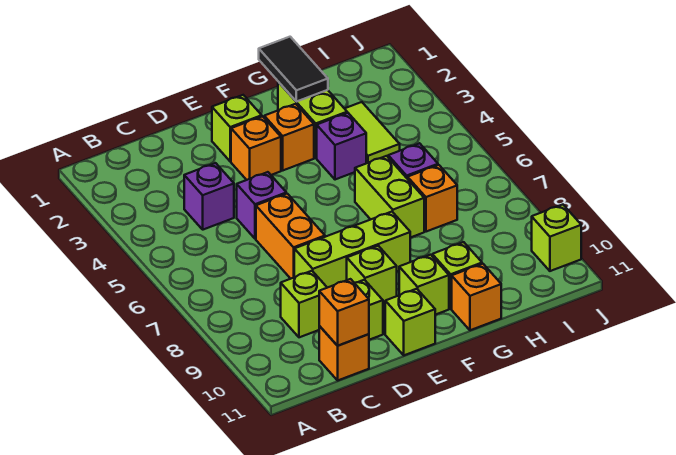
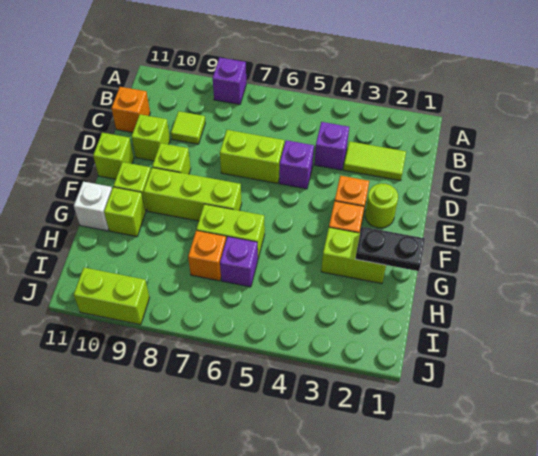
lime 1x1 brick [281,271,327,337] -> lime 1x1 tile [171,111,205,144]
orange 1x1 brick [319,279,369,346] -> none
orange 1x2 brick [256,194,325,279] -> lime 1x2 brick [220,130,284,184]
lime 1x3 brick [294,212,410,288] -> lime 1x3 brick turned to [144,168,242,221]
lime 1x1 brick [212,95,262,162] -> lime 1x1 round brick [365,183,398,228]
black 1x2 tile [259,37,328,102] -> black 1x2 plate [355,227,425,271]
purple 1x1 brick [317,113,366,180] -> purple 1x1 brick moved to [213,57,246,104]
orange 1x1 brick [452,264,501,330] -> white 1x1 brick [74,182,112,231]
lime 1x2 tile [344,102,400,163] -> lime 1x2 tile moved to [344,141,406,181]
lime 1x1 brick [532,205,581,271] -> lime 1x2 brick [74,268,150,325]

